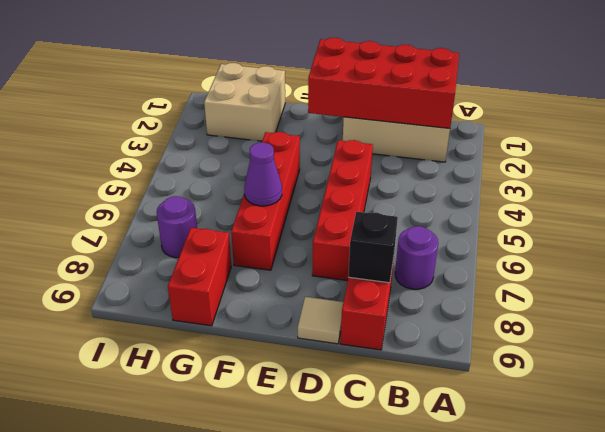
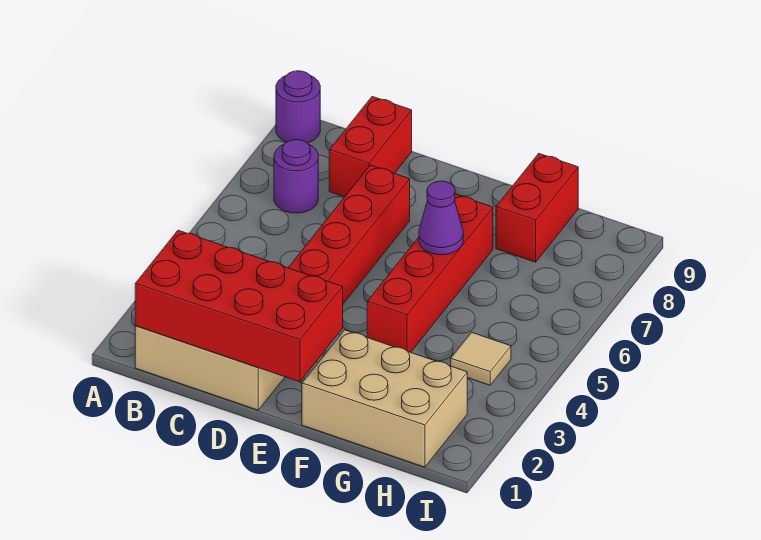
black 1x1 brick [348,212,398,283] -> none
tan 1x1 tile [298,297,343,344] -> tan 1x1 tile moved to [451,332,511,385]
tan 2x2 brick [204,63,285,141] -> tan 2x3 brick [302,330,467,467]
purple 1x1 round brick [156,196,197,258] -> purple 1x1 round brick moved to [276,71,320,143]

